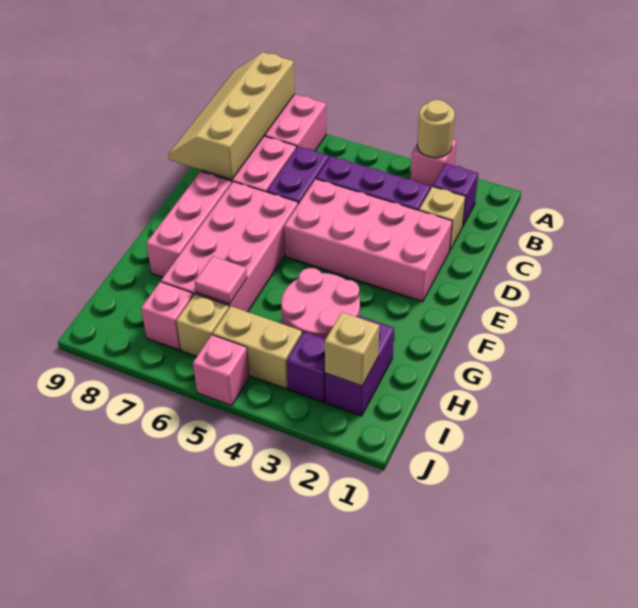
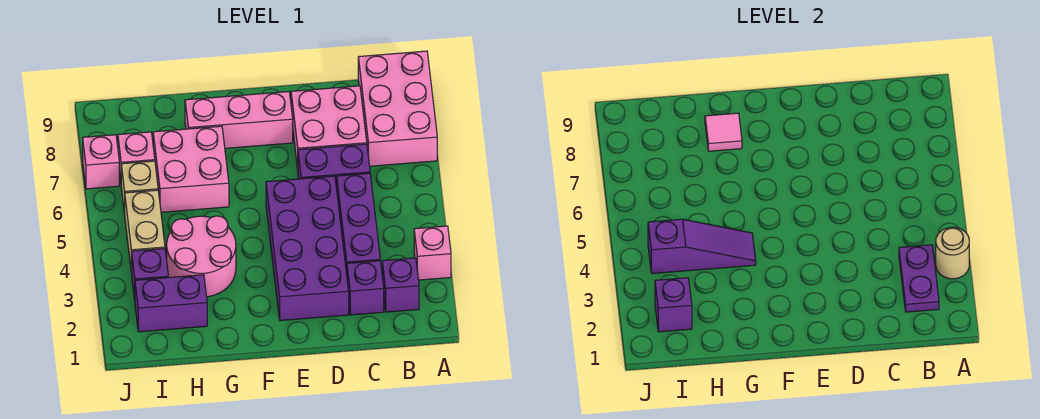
tan 2x4 slope [169,52,295,179] -> none
none -> purple 1x2 plate [899,245,939,312]
tan 1x1 brick [419,187,466,250] -> purple 1x1 brick [347,261,384,315]
pink 2x4 brick [284,179,452,302] -> purple 2x4 brick [266,176,349,321]
pink 2x4 brick [161,182,298,312] -> pink 2x2 brick [153,126,229,212]
none -> purple 1x3 slope [648,219,756,273]
pink 1x1 tile [195,256,247,304] -> pink 1x1 tile moved to [705,113,742,151]
tan 1x1 brick [325,312,379,386] -> purple 1x1 brick [655,278,692,332]
pink 1x1 brick [193,335,249,406] -> pink 1x1 brick moved to [83,135,119,189]

